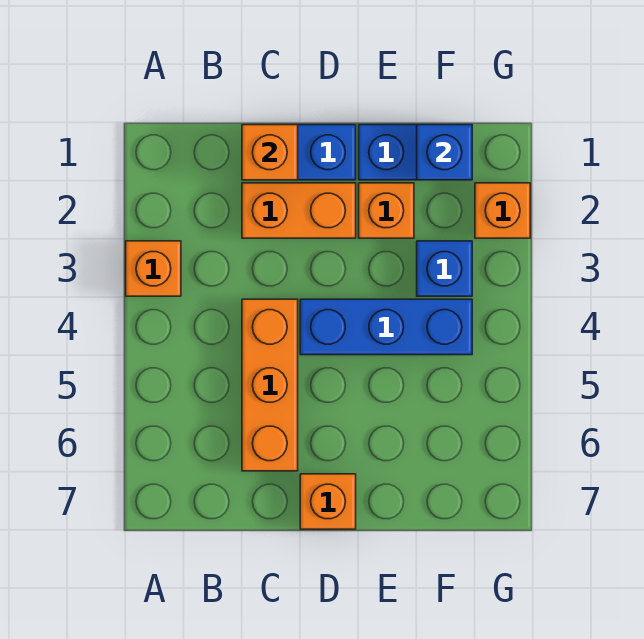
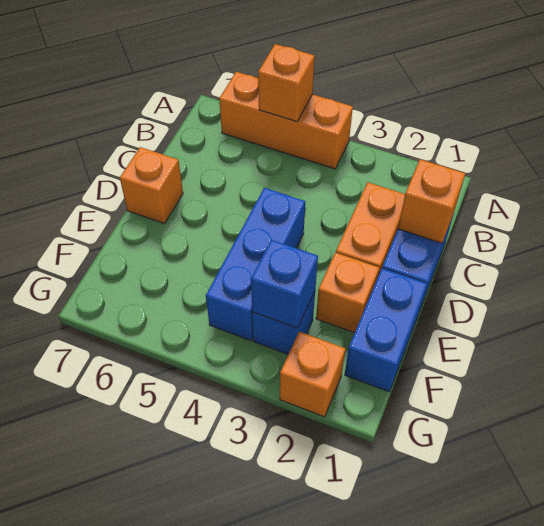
orange 1x1 brick [126,241,181,296] -> orange 1x1 brick moved to [258,44,315,121]
orange 1x3 brick [242,299,298,471] -> orange 1x3 brick moved to [219,72,353,169]
blue 1x1 brick [417,125,472,180] -> blue 1x1 brick moved to [251,240,318,328]

